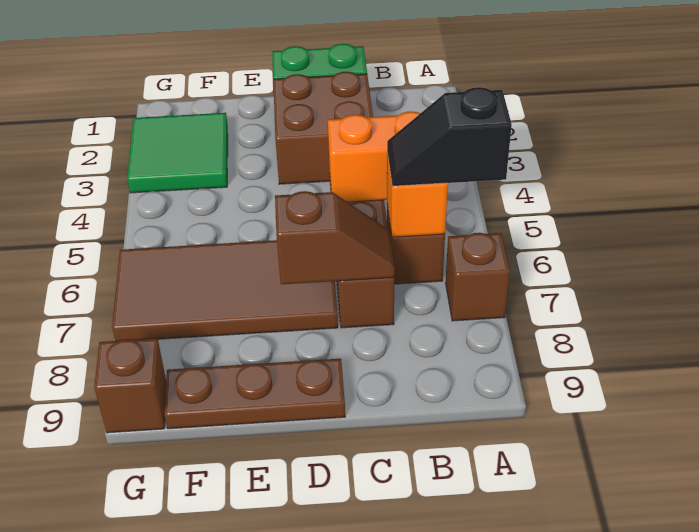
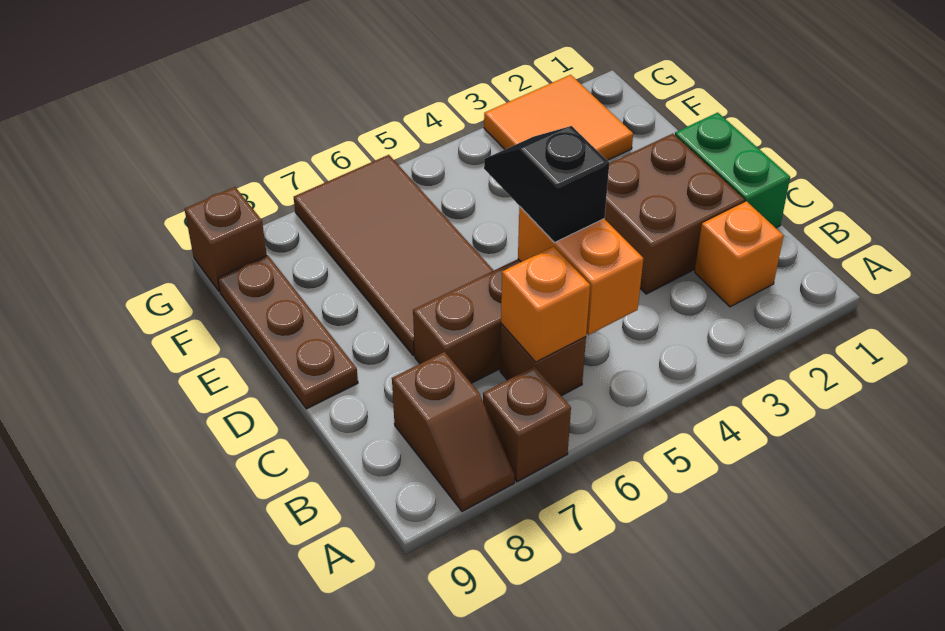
black 1x2 slope [387,87,512,186] -> black 1x2 slope moved to [484,126,609,243]
none -> orange 1x1 brick [695,201,783,307]
brown 1x2 slope [275,191,395,284] -> brown 1x2 slope moved to [392,352,515,512]
green 2x2 tile [127,113,228,193] -> orange 2x2 tile [484,75,633,161]

